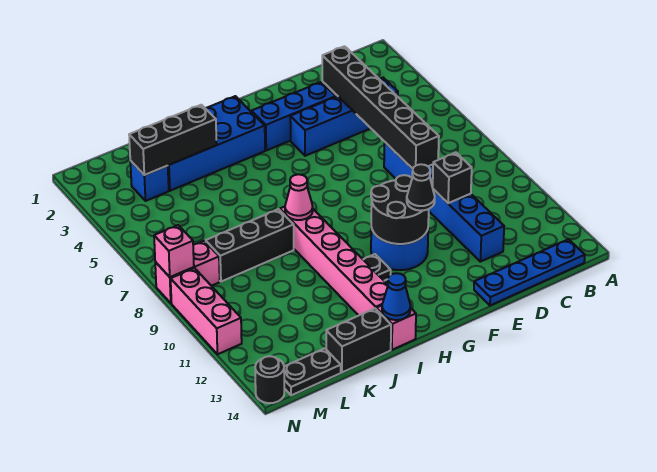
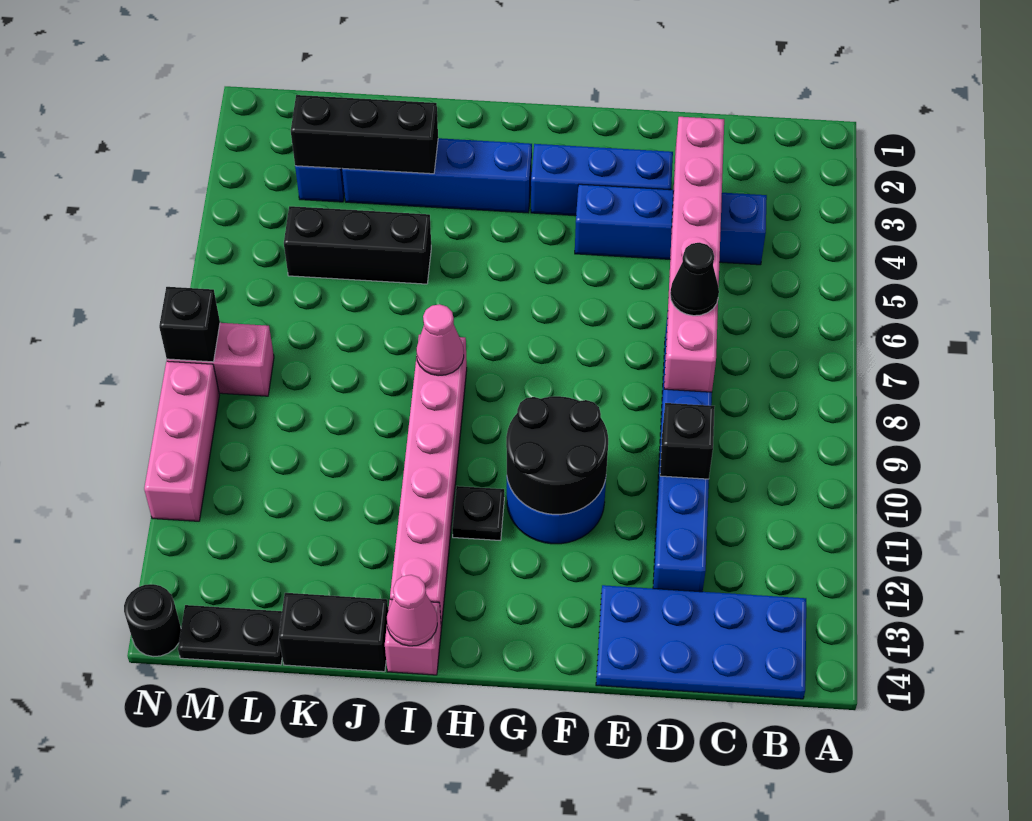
blue 1x4 plate [474,239,585,305] -> blue 2x4 plate [596,585,806,699]
black 1x6 brick [322,46,439,169] -> pink 1x6 brick [664,117,724,392]
black 1x1 cone [407,164,435,211] -> black 1x1 cone moved to [670,243,719,316]
blue 2x4 brick [168,96,265,191] -> blue 1x4 brick [342,138,532,213]
blue 1x1 cone [382,273,411,320] -> pink 1x1 cone [387,575,437,646]
black 1x3 brick [206,209,294,282] -> black 1x3 brick moved to [284,206,431,284]
pink 1x1 brick [154,225,194,277] -> black 1x1 brick [159,287,220,362]

